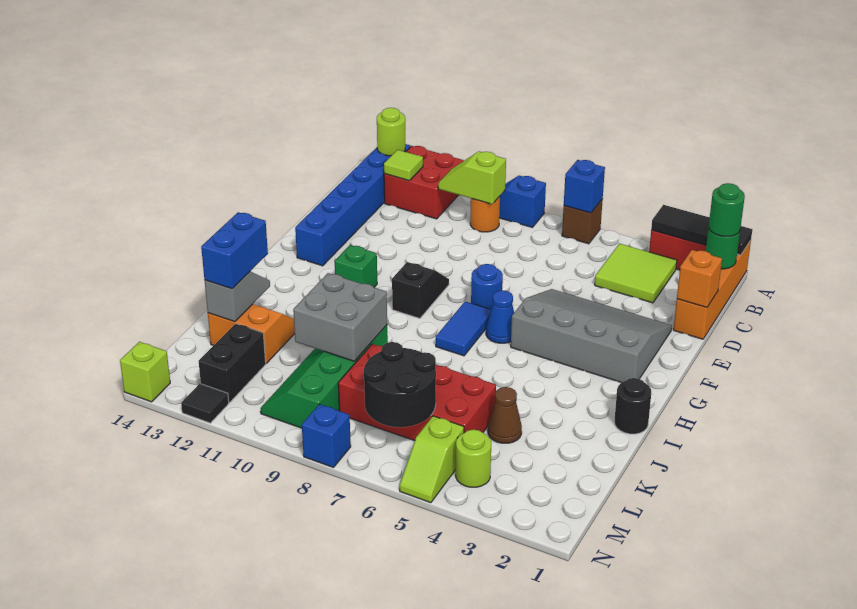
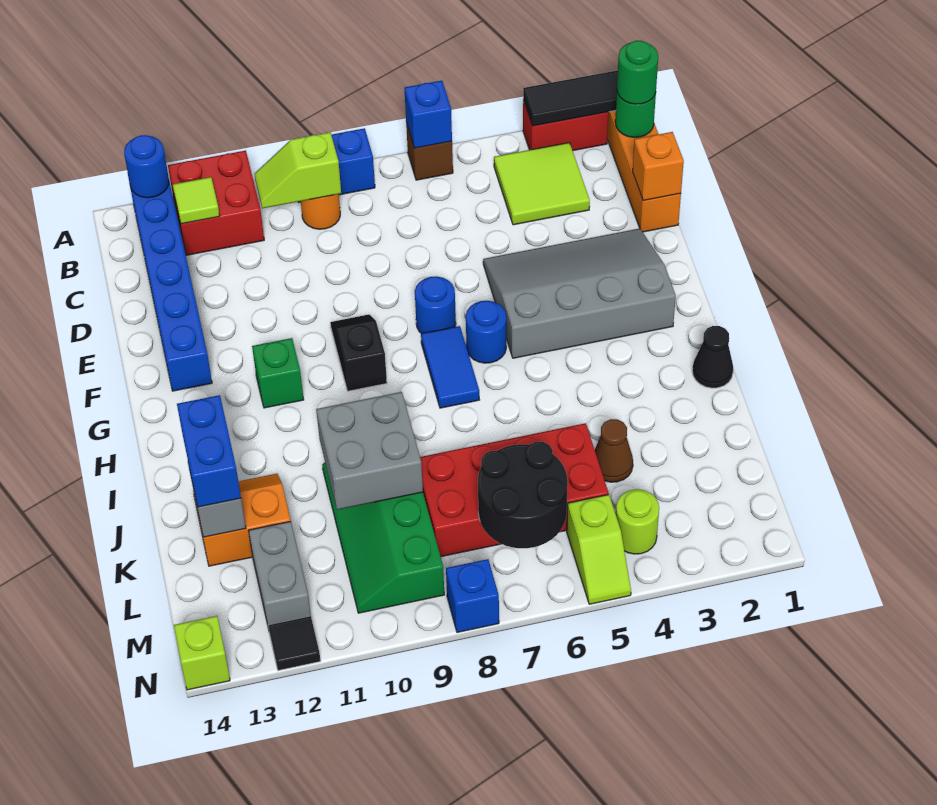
lime 1x1 round brick [377,108,405,156] -> blue 1x1 round brick [124,135,169,198]
blue 1x1 cone [486,290,514,343] -> blue 1x1 round brick [466,301,506,363]
black 1x1 round brick [614,378,651,434] -> black 1x1 cone [692,326,733,388]
black 1x2 brick [199,324,266,403] -> grey 1x2 brick [249,522,311,629]

